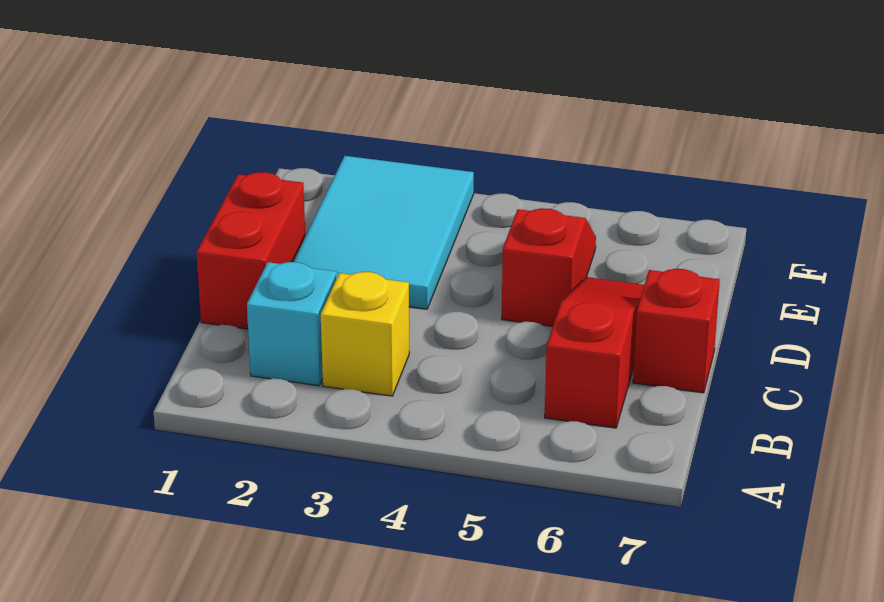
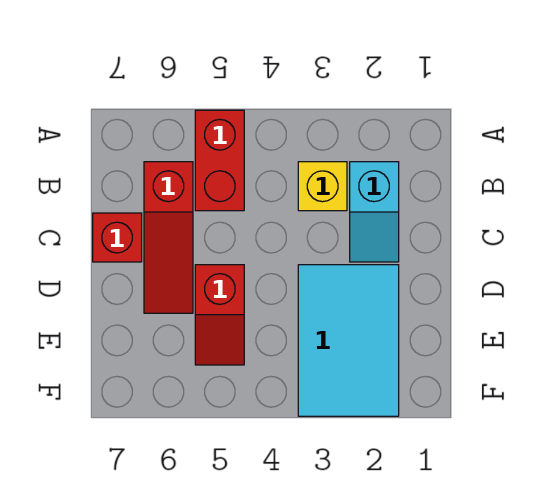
red 1x2 brick [197,172,305,329] -> red 1x2 brick moved to [195,110,244,211]

